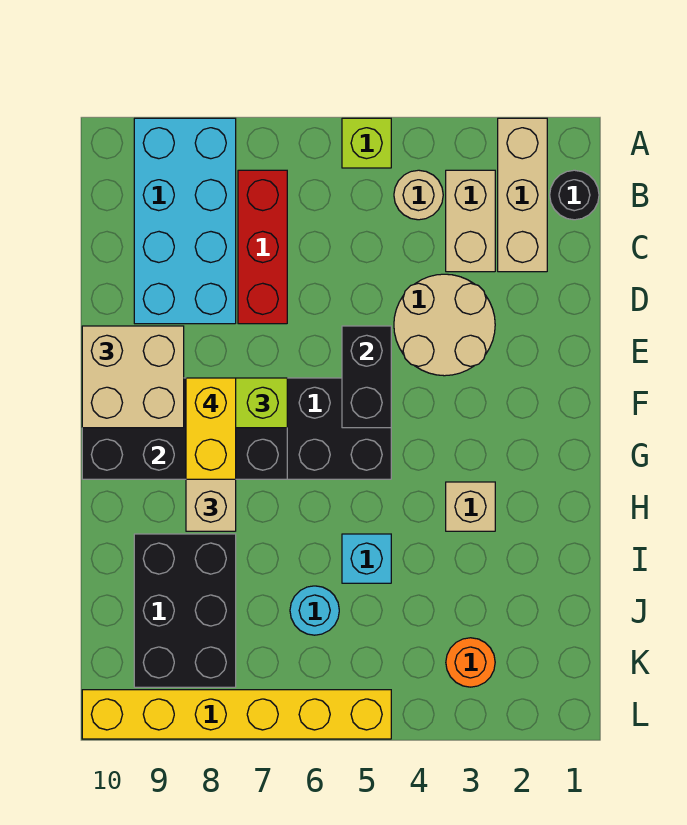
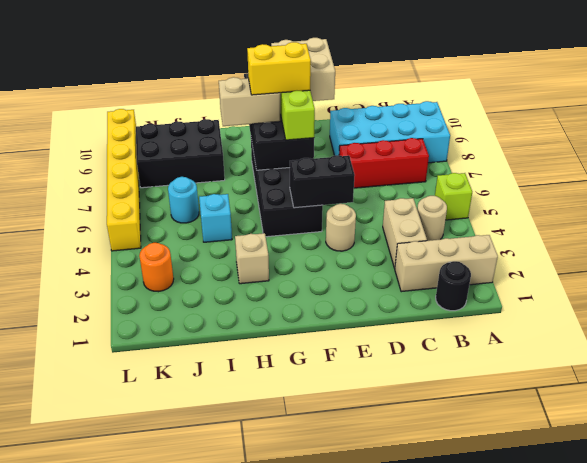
tan 1x2 brick [446,170,495,272] -> tan 1x2 brick turned to [383,198,427,268]
tan 2x2 round brick [394,274,495,376] -> tan 1x1 round brick [326,204,356,251]

